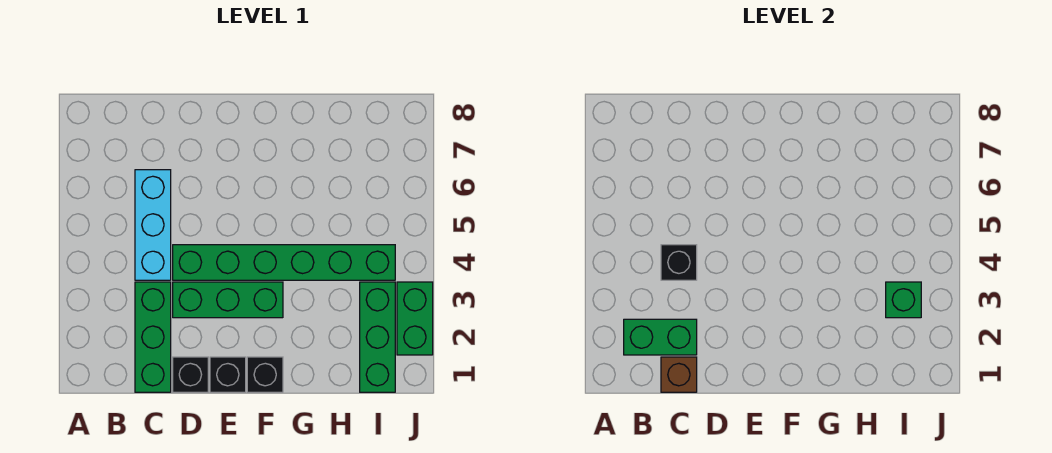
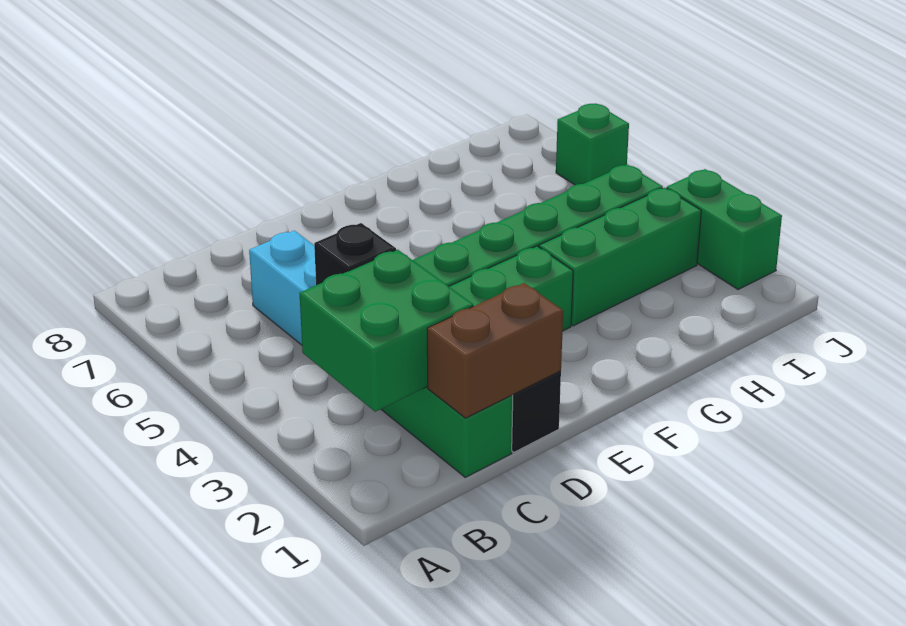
green 1x2 brick [624,319,697,355] -> green 2x2 brick [300,250,473,412]
brown 1x1 brick [661,357,697,392] -> brown 1x2 brick [427,283,563,418]
black 1x1 brick [210,357,246,392] -> none
black 1x1 brick [247,357,283,392] -> none
green 1x3 brick [360,282,395,392] -> green 1x3 brick turned to [539,188,701,326]
green 1x1 brick [886,282,921,318] -> green 1x1 brick moved to [556,104,629,185]

